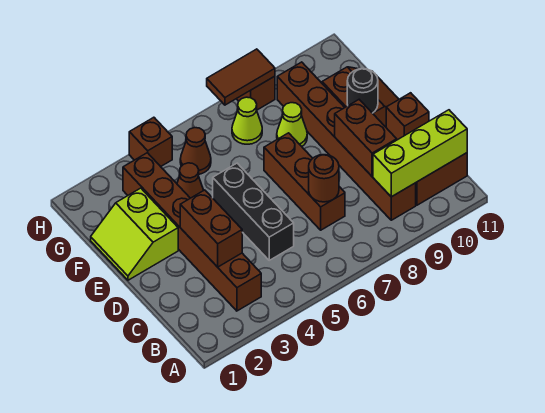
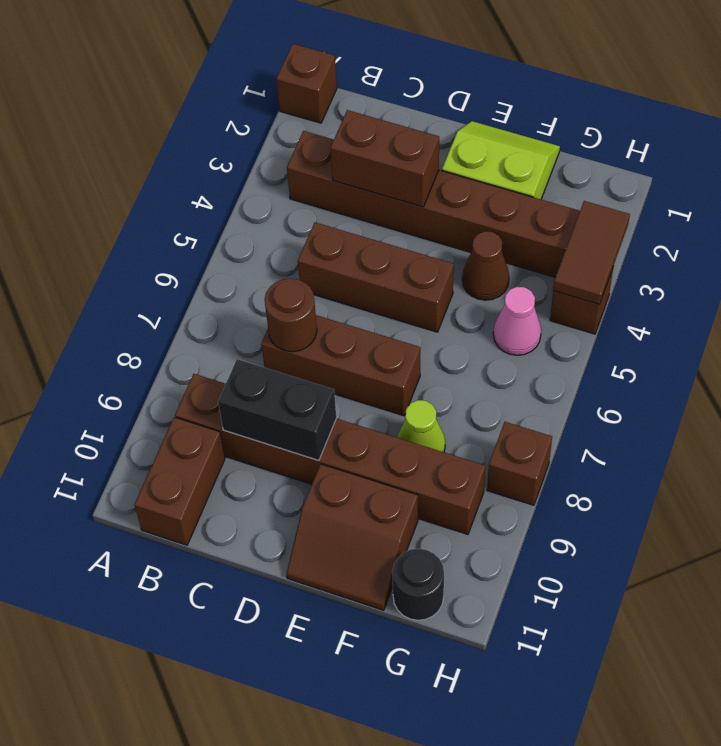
lime 1x3 brick [373,110,467,197] -> none
black 1x3 brick [213,163,294,260] -> brown 1x3 brick [298,222,454,332]
brown 1x2 brick [335,100,397,176] -> black 1x2 brick [218,359,336,461]
brown 1x1 brick [386,93,429,140] -> brown 1x1 brick moved to [276,44,337,123]
black 1x1 round brick [347,69,378,113] -> black 1x1 round brick moved to [392,549,444,620]
brown 1x1 cone [180,128,211,174] -> pink 1x1 cone [493,287,541,355]
lime 1x1 cone [232,97,262,144] -> none
brown 1x2 tile [207,49,275,105] -> brown 1x2 tile moved to [553,201,630,304]

